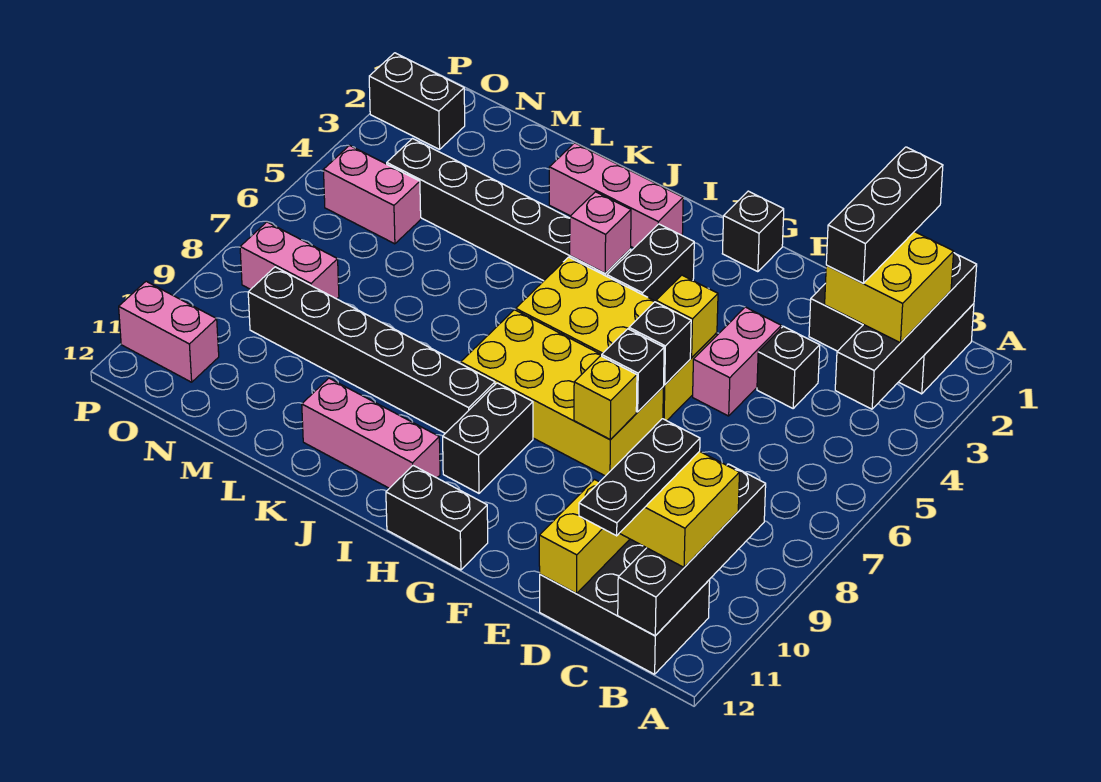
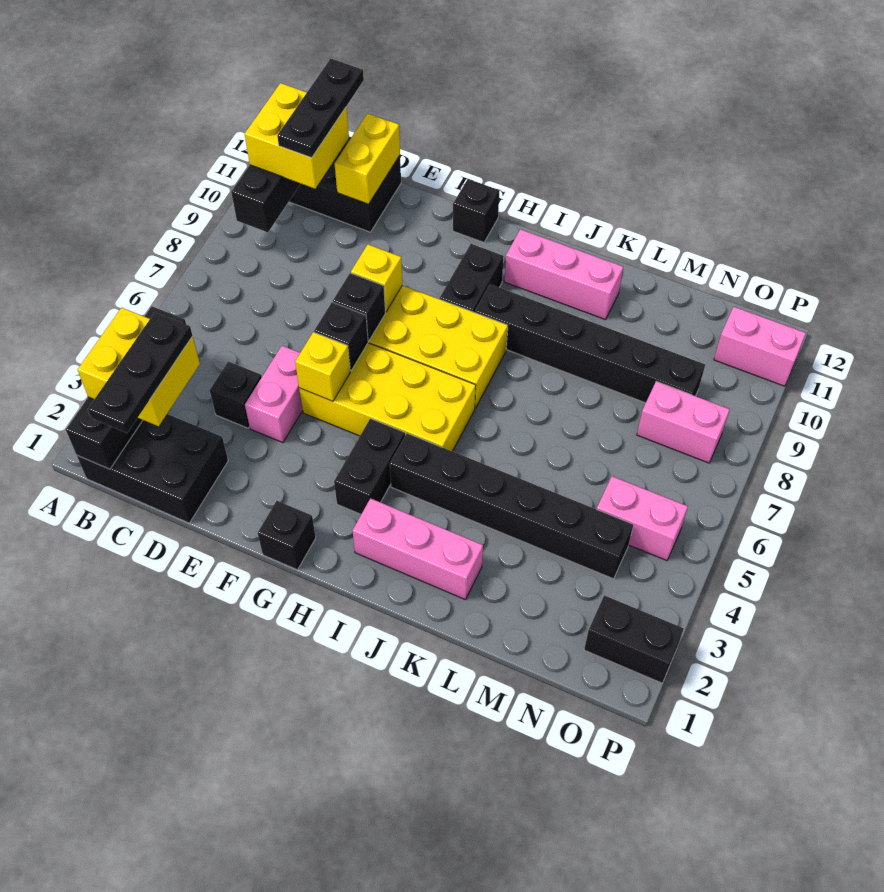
black 1x3 brick [826,147,943,283] -> black 1x3 plate [88,312,193,433]
black 1x2 brick [386,466,488,570] -> black 1x1 brick [453,179,500,242]
pink 1x1 brick [570,192,631,273] -> none

